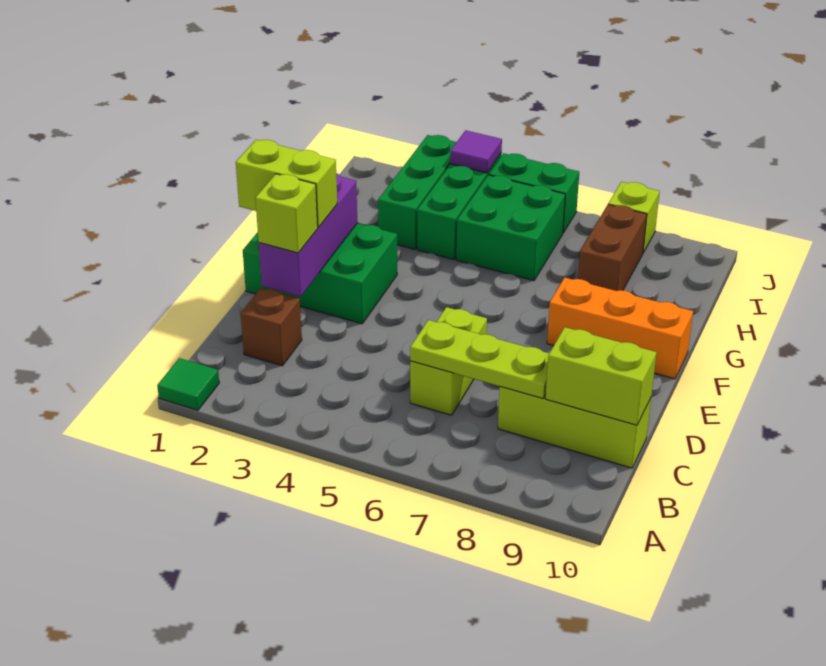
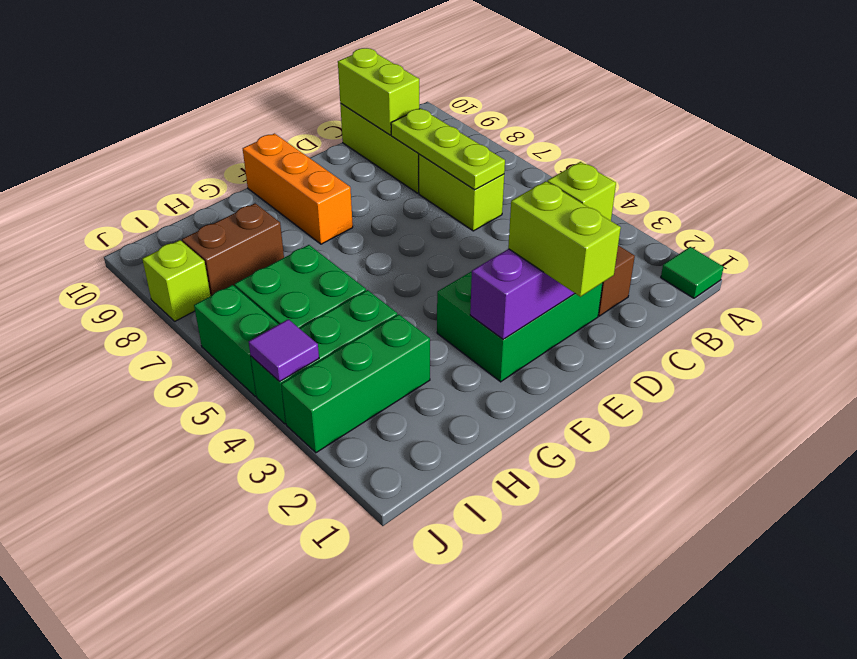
lime 1x2 brick [410,307,487,415] -> lime 1x2 brick turned to [419,154,504,231]
green 2x3 brick [243,223,397,324] -> green 2x3 brick turned to [437,271,602,382]

